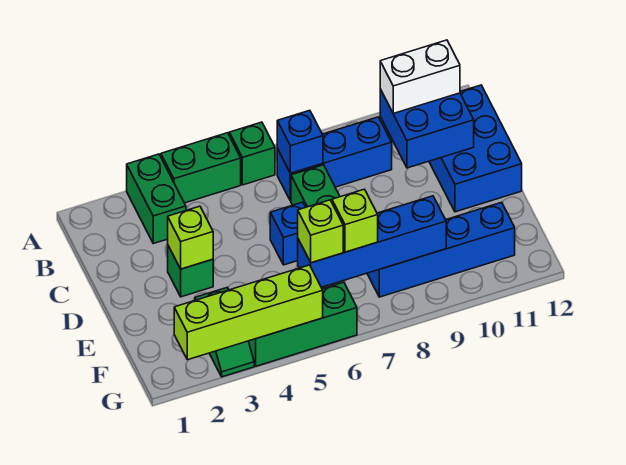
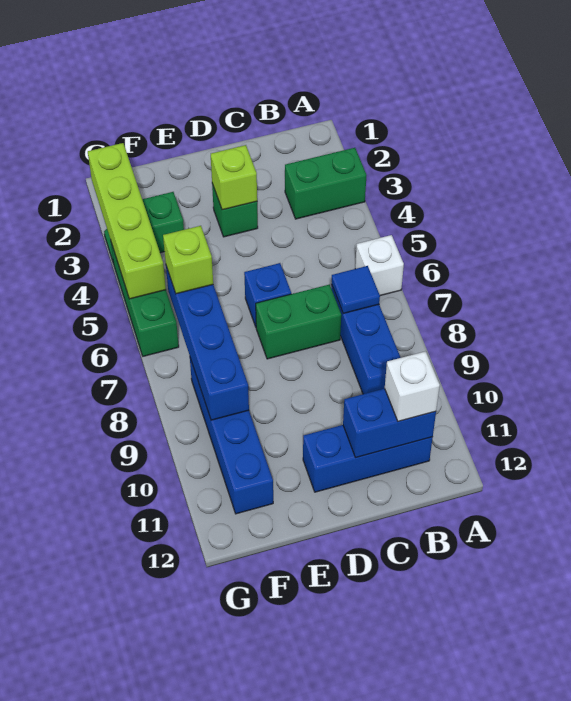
green 1x2 brick [161,133,241,203] -> none
green 1x1 brick [229,122,275,185] -> white 1x1 brick [355,235,404,296]
blue 1x1 brick [277,110,323,173] -> blue 1x1 tile [332,266,380,313]
blue 2x2 brick [380,89,474,168] -> blue 1x2 brick [343,389,436,458]
white 1x2 brick [380,40,460,114] -> white 1x1 brick [385,351,440,421]
blue 2x3 brick [429,85,522,212] -> blue 1x3 brick [303,425,433,492]
lime 1x1 brick [332,189,378,252] -> none

